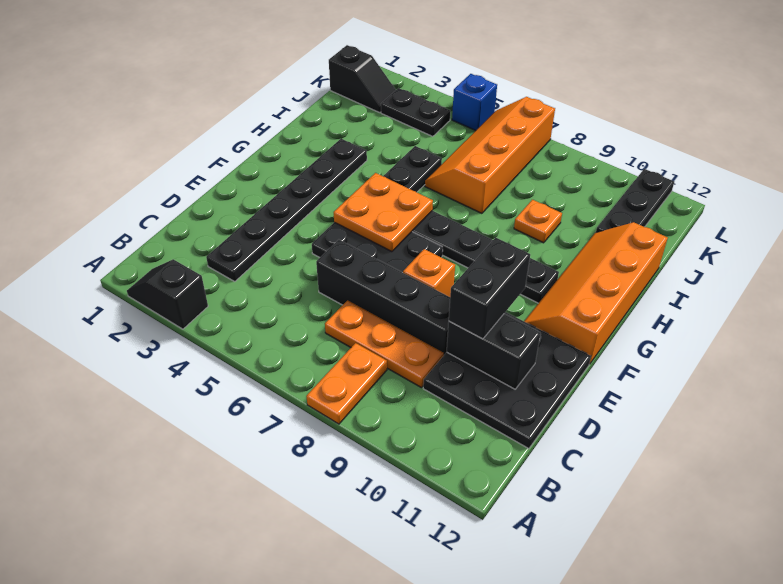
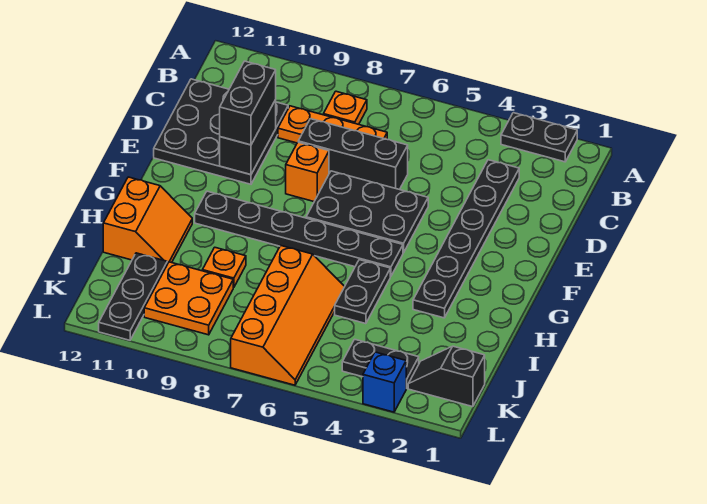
black 1x2 slope [127,259,208,329] -> black 1x2 plate [501,113,577,162]
orange 1x2 plate [306,343,387,424] -> orange 1x1 plate [323,91,367,124]
black 1x4 brick [316,240,450,355] -> black 1x3 brick [298,119,408,190]
black 1x2 brick [447,314,541,389] -> black 1x2 brick turned to [220,100,276,175]
orange 2x2 plate [334,173,433,252] -> orange 2x2 plate moved to [144,262,233,335]
orange 2x4 slope [524,222,668,364] -> orange 2x2 slope [103,177,192,264]
blue 1x1 brick [452,74,497,131] -> blue 1x1 brick moved to [363,352,407,412]

